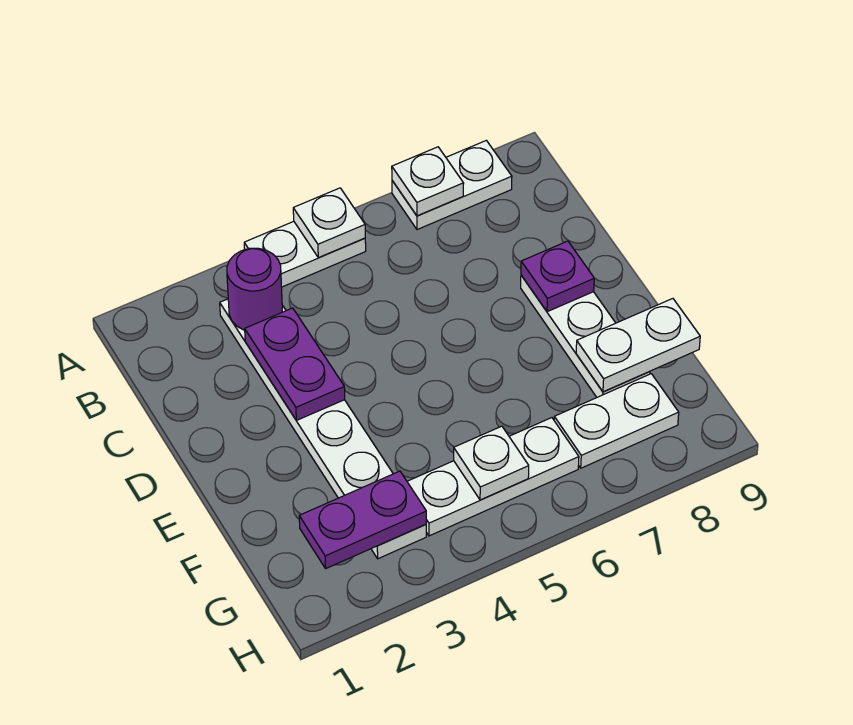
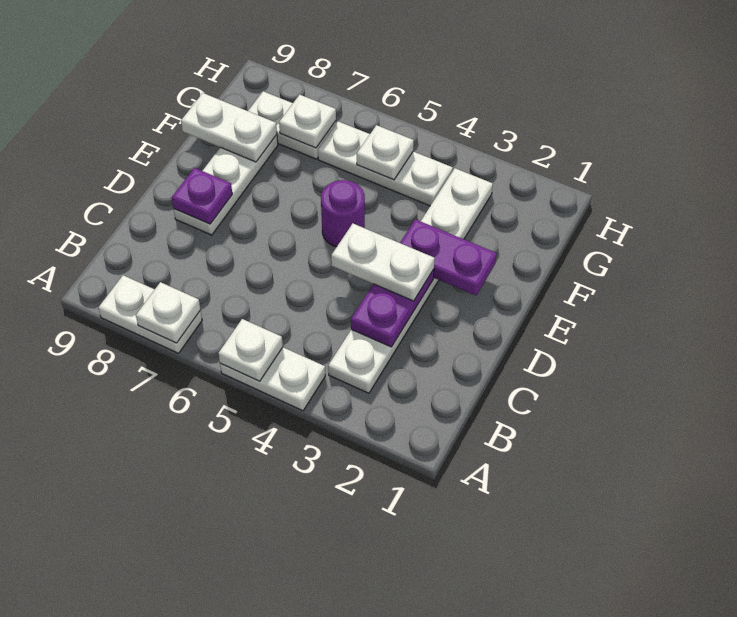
purple 1x1 round brick [227,248,282,330] -> purple 1x1 round brick moved to [321,180,365,247]
none -> white 1x2 plate [331,224,435,301]
purple 1x2 plate [299,471,426,568] -> purple 1x2 plate moved to [400,219,497,295]
none -> white 1x1 plate [279,95,336,148]

